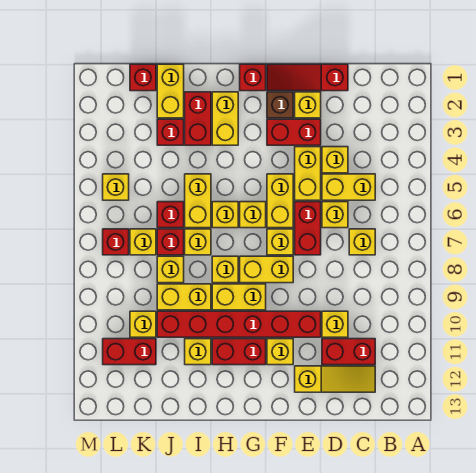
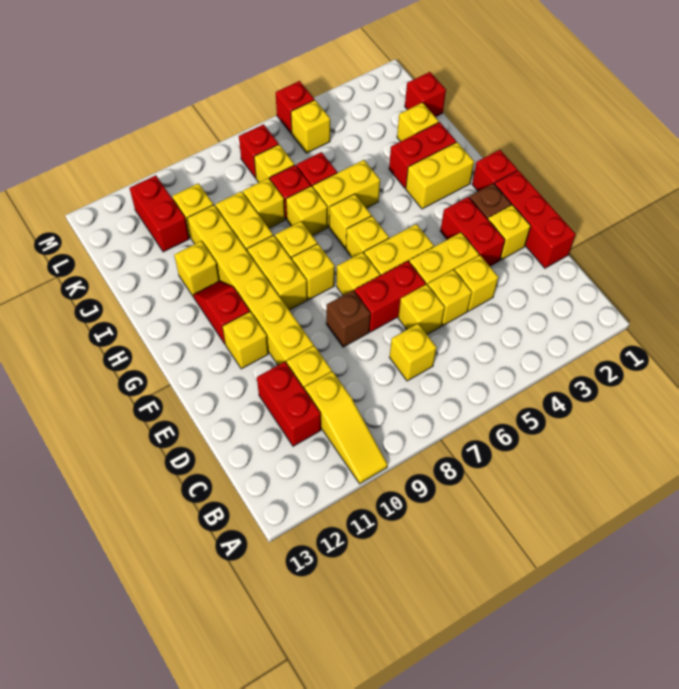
yellow 1x2 brick [322,174,375,200] -> yellow 1x1 brick [428,270,472,326]
yellow 1x3 slope [295,366,375,392] -> yellow 1x3 slope moved to [305,371,388,484]
red 1x3 slope [267,64,348,91] -> red 1x3 brick [495,170,576,268]
none -> brown 1x1 brick [326,290,371,347]
red 1x6 brick [157,311,321,337] -> yellow 1x6 brick [187,205,314,365]
yellow 1x2 brick [240,256,293,283] -> yellow 1x1 brick [292,244,335,299]
red 1x2 brick [212,339,266,365] -> red 1x2 slope [193,281,250,344]
yellow 1x2 brick [157,64,184,118] -> yellow 1x1 brick [397,102,439,141]
red 1x1 brick [157,119,184,145] -> red 1x1 brick moved to [276,81,314,134]

